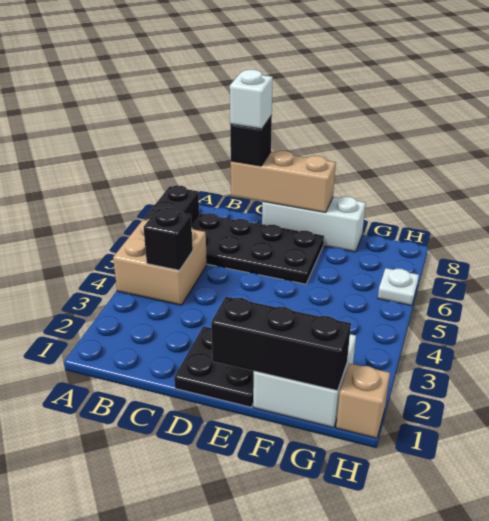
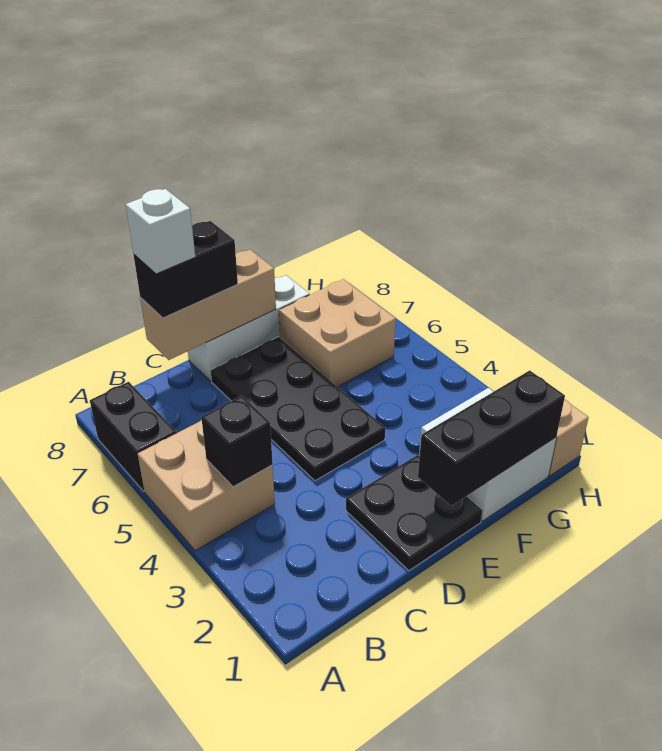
black 2x4 plate [192,213,324,284] -> black 2x4 plate turned to [211,337,385,481]
black 1x1 brick [230,116,272,166] -> black 1x2 brick [133,221,238,318]
none -> tan 2x2 brick [279,279,396,387]
white 1x1 plate [378,268,419,306] -> none

